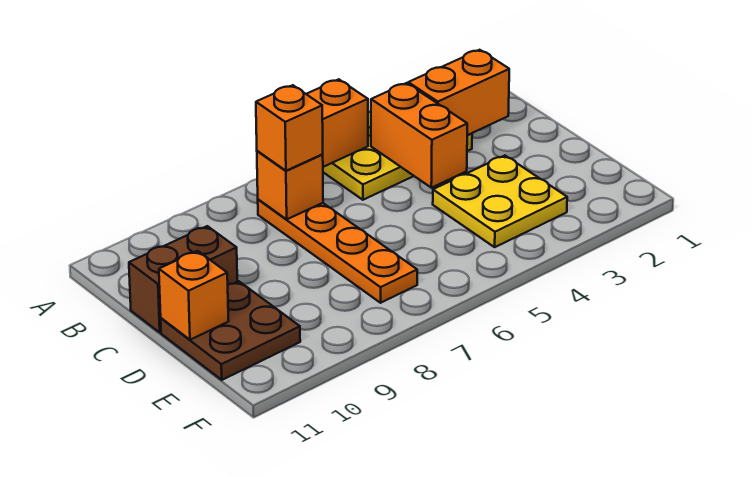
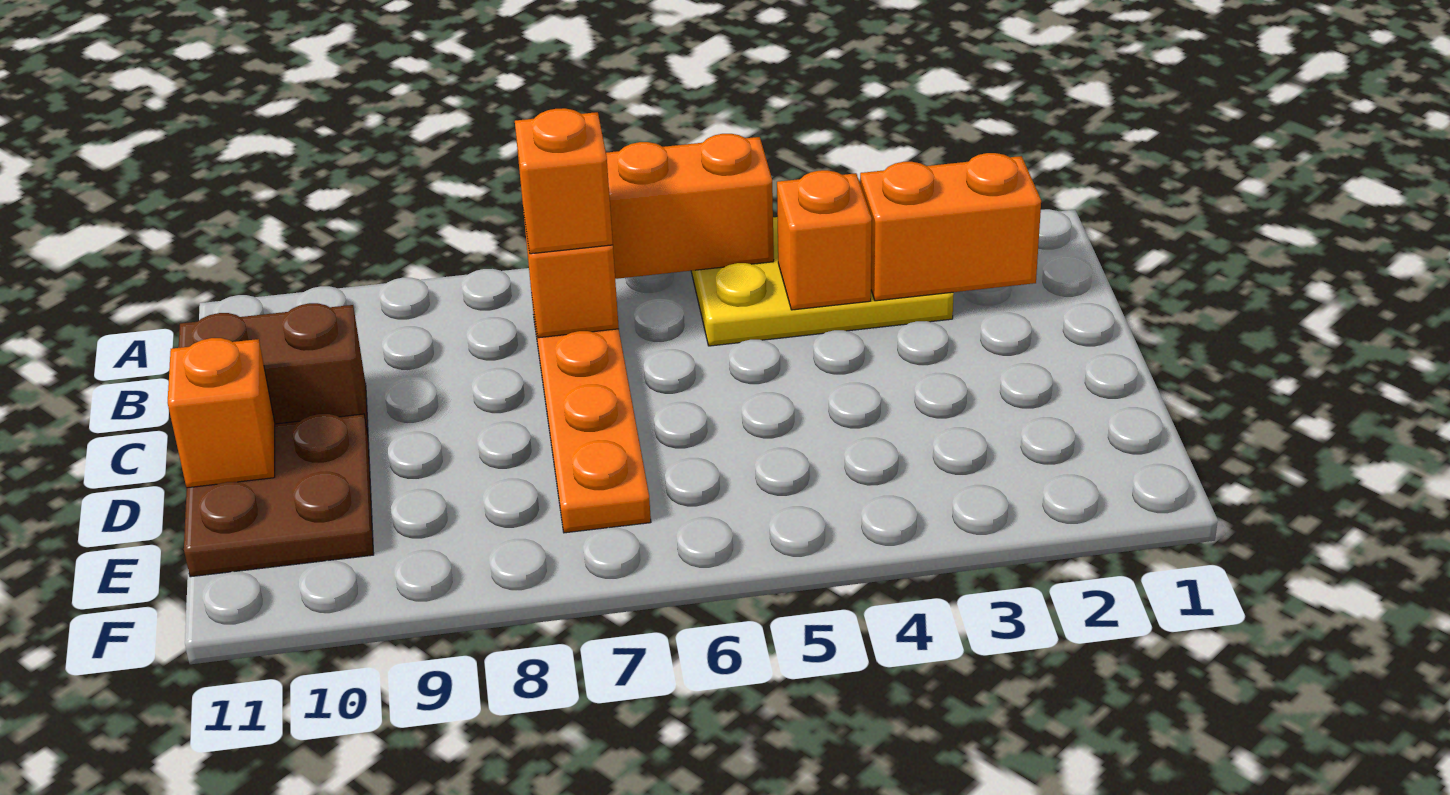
orange 1x2 brick [371,83,467,188] -> orange 1x1 brick [777,170,872,310]
yellow 2x2 plate [433,156,567,247] -> none

